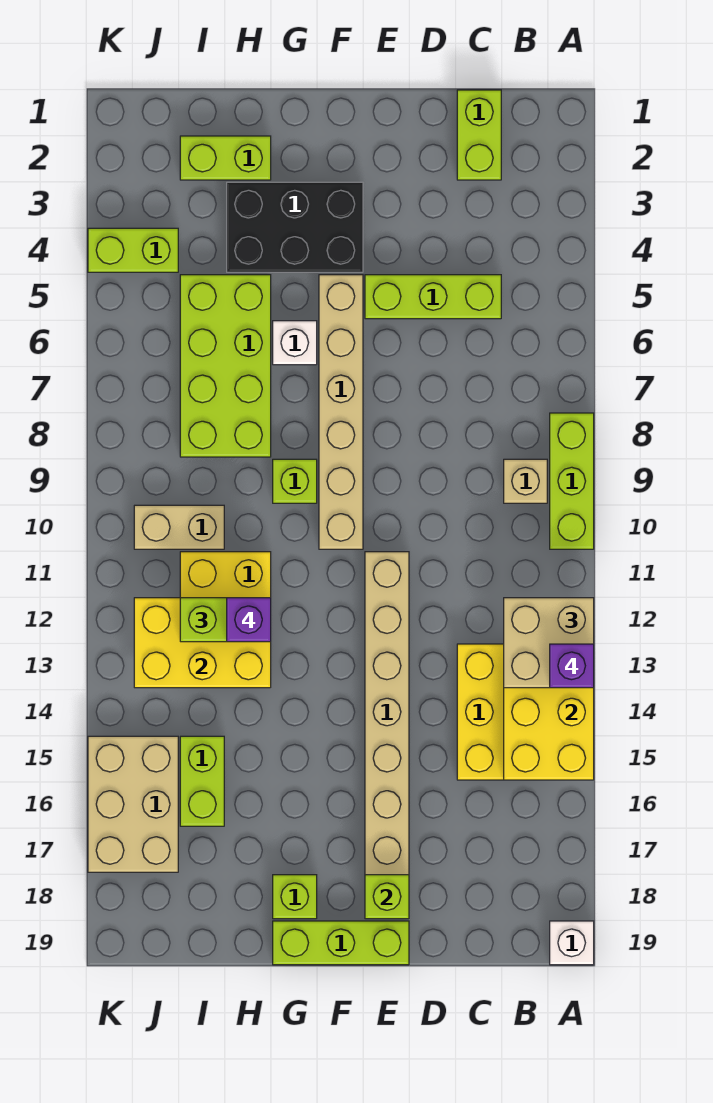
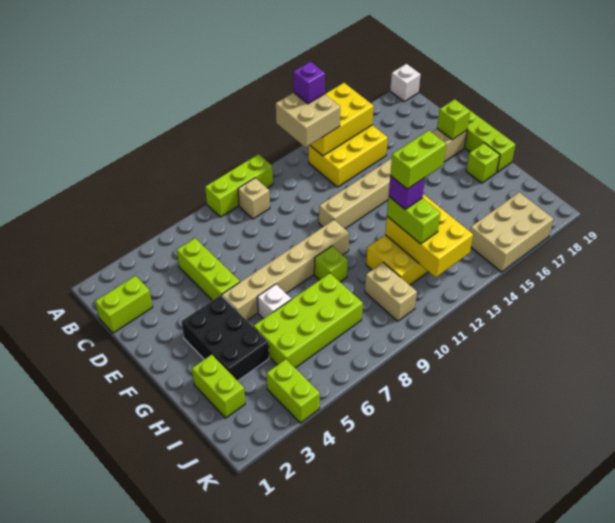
lime 1x2 brick [180,736,224,826] -> lime 1x2 brick moved to [390,130,446,189]

